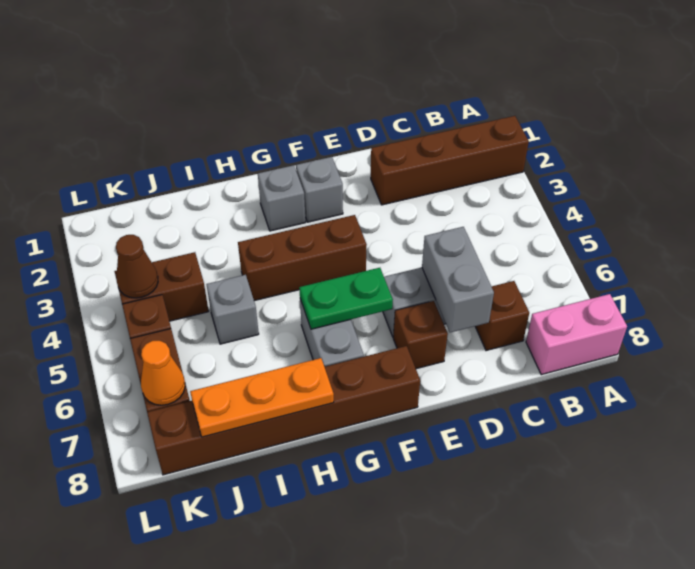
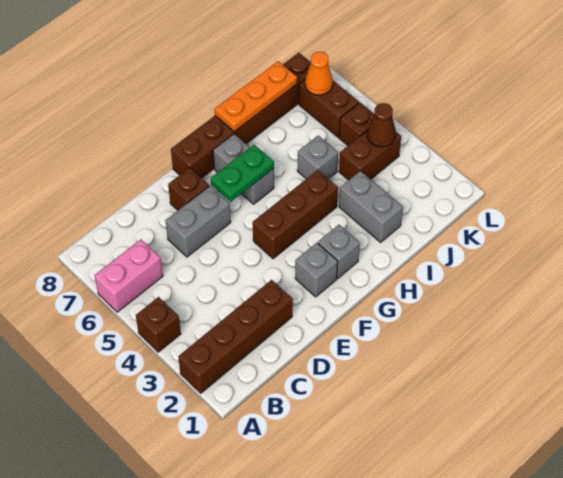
pink 1x2 brick [526,294,627,375] -> pink 1x2 brick moved to [94,239,163,312]
brown 1x1 brick [475,281,529,351] -> brown 1x1 brick moved to [136,297,181,352]
grey 1x2 brick [422,227,494,332] -> grey 1x2 brick moved to [339,171,403,242]

